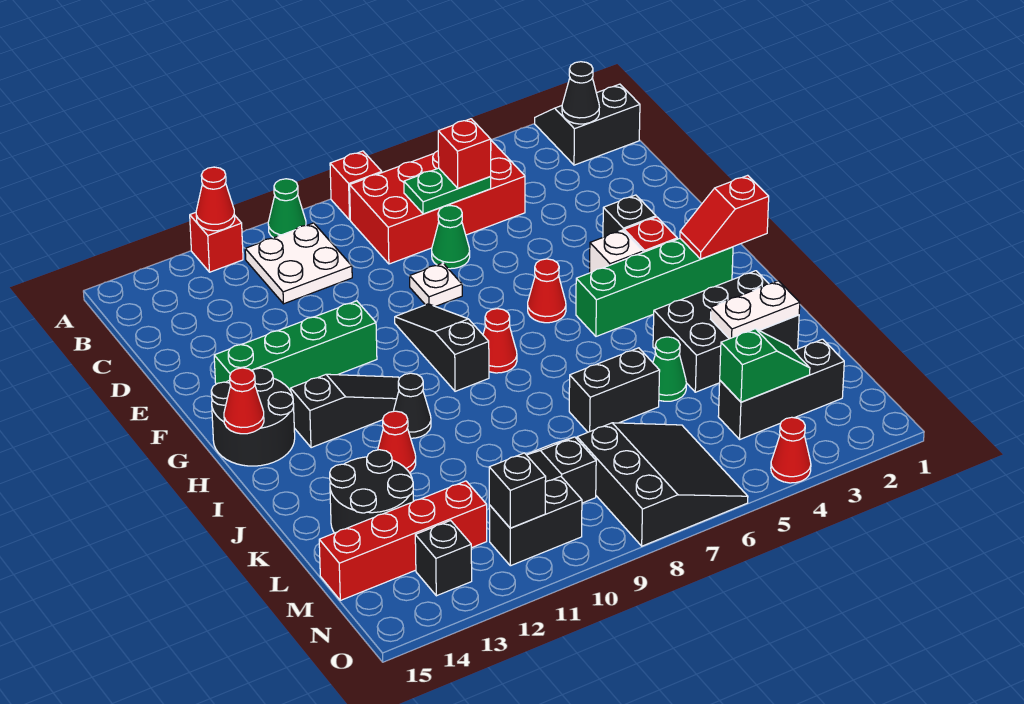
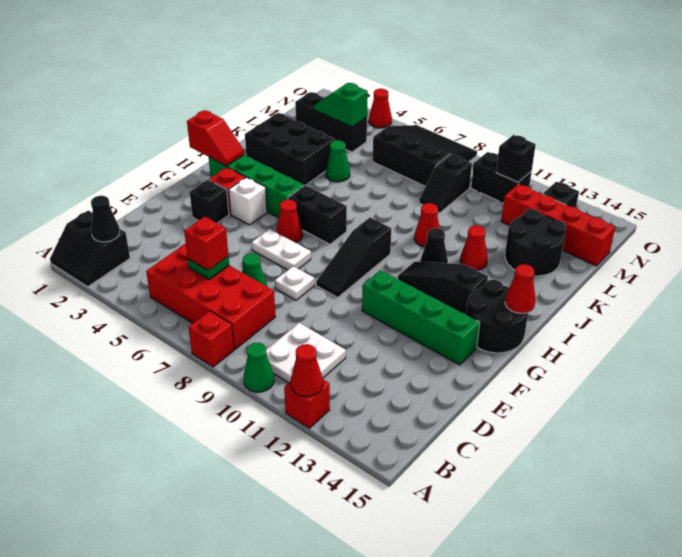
green 1x2 plate [404,168,491,214] -> green 1x1 plate [188,256,229,279]
red 1x1 cone [483,309,517,373] -> red 1x1 cone moved to [414,203,440,247]
white 1x2 plate [711,281,800,339] -> white 1x2 plate moved to [252,229,311,270]
black 1x2 brick [569,348,660,432] -> black 1x2 brick moved to [288,185,347,244]
black 3x3 slope [577,423,748,546] -> black 3x3 slope turned to [373,125,477,186]

